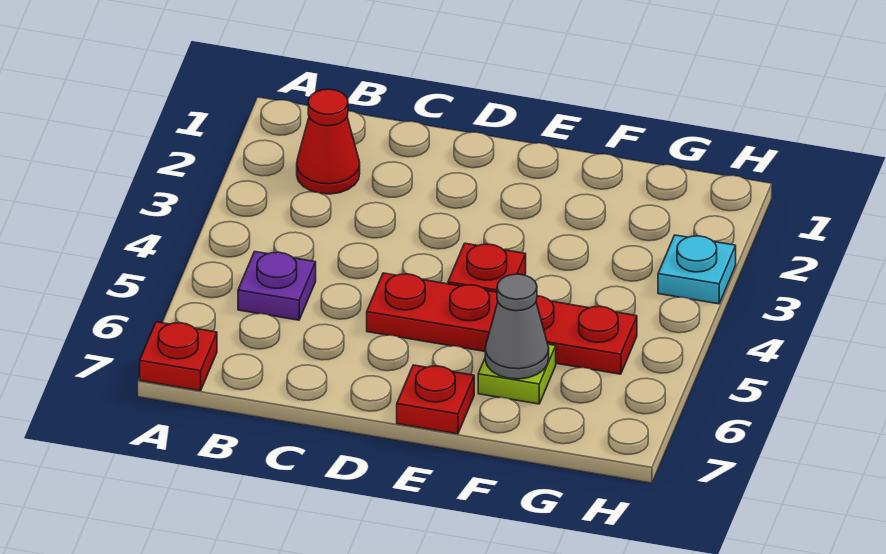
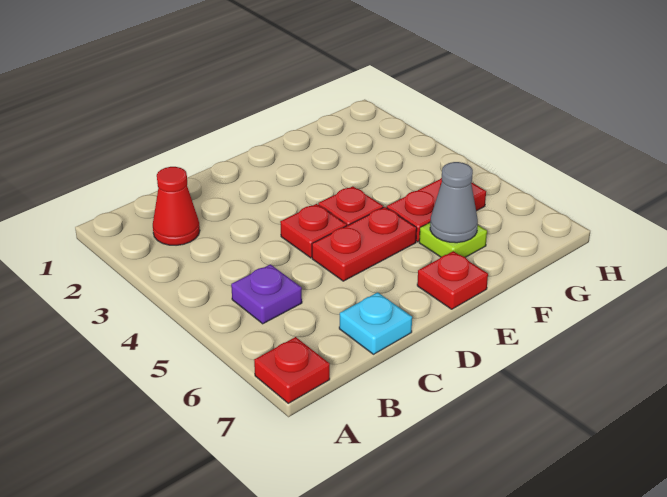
none -> red 1x1 plate [280,204,347,258]
cyan 1x1 plate [658,235,736,304] -> cyan 1x1 plate moved to [339,292,412,354]

